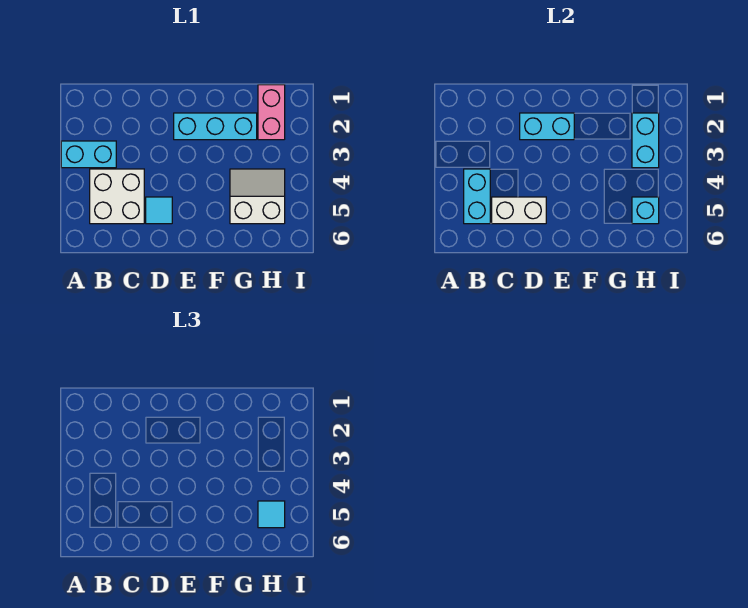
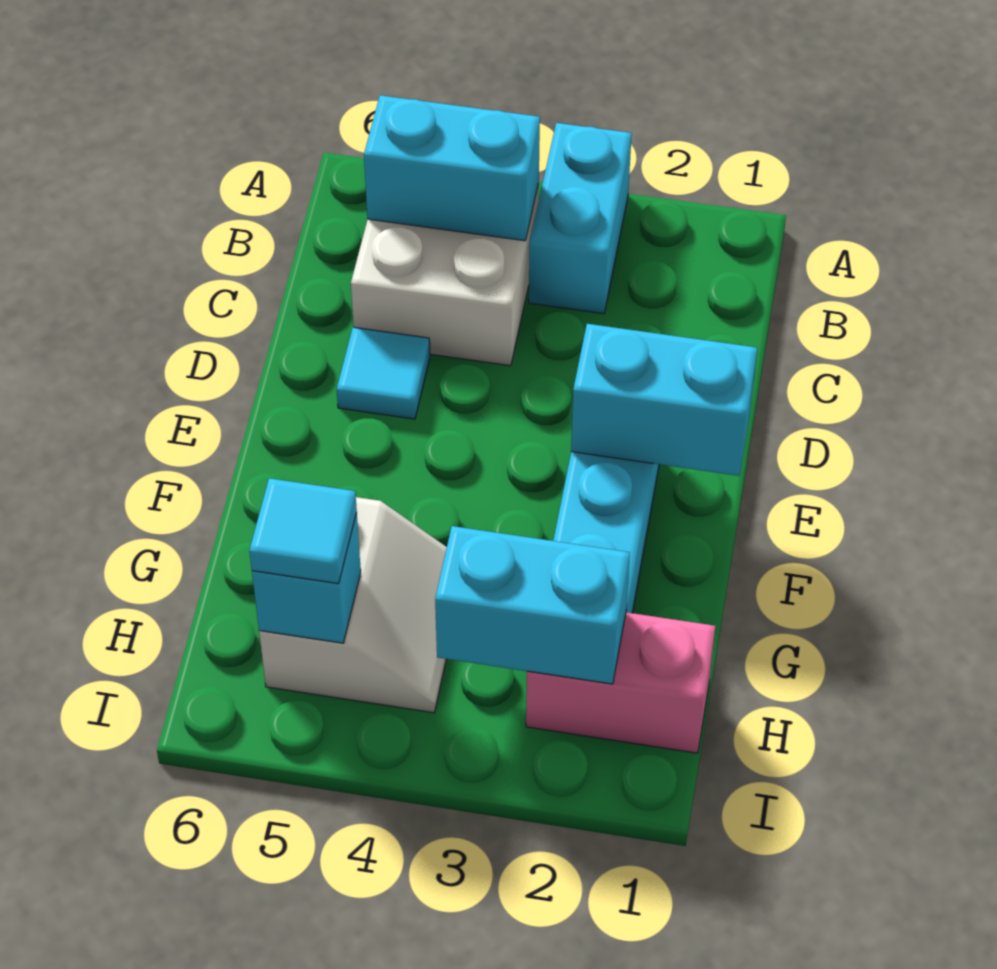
white 1x2 brick [492,197,546,224] -> none
cyan 1x2 brick [520,113,574,140] -> cyan 1x2 brick turned to [571,324,757,476]

